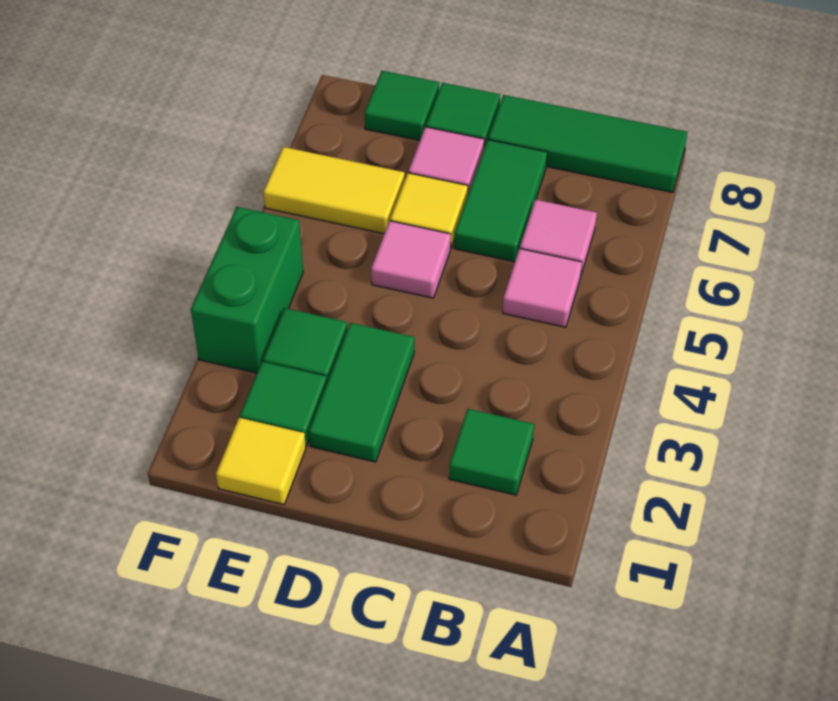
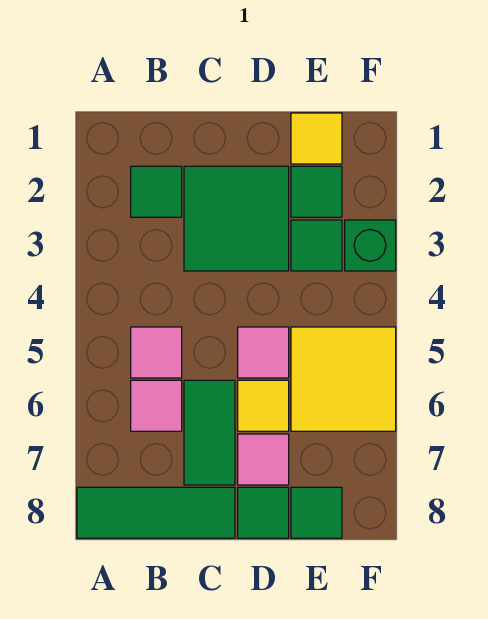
green 1x2 tile [309,323,414,462] -> green 2x2 tile [184,166,289,271]
yellow 1x2 tile [263,147,405,234] -> yellow 2x2 tile [291,327,396,431]
green 1x2 brick [191,207,303,373] -> green 1x1 brick [345,220,396,271]

